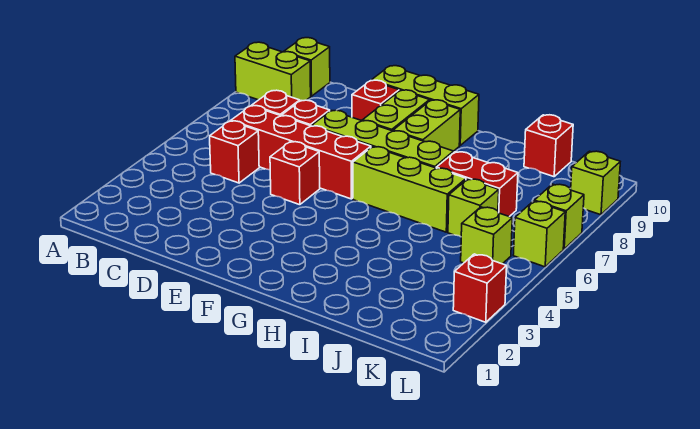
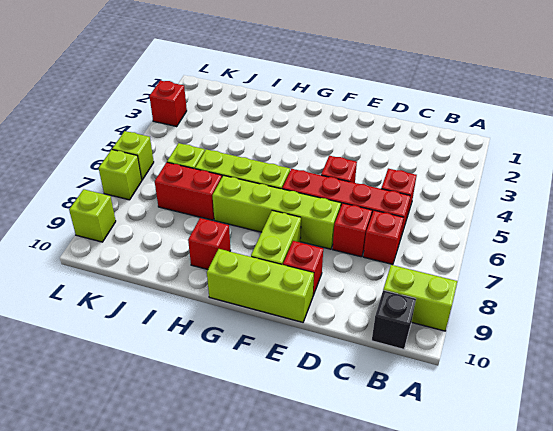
lime 1x1 brick [284,38,330,96] -> black 1x1 brick [372,290,416,349]
lime 1x2 brick [393,100,460,151] -> none
red 1x1 brick [524,115,573,177] -> red 1x1 brick moved to [188,218,231,269]
lime 1x1 brick [461,207,512,264] -> none

